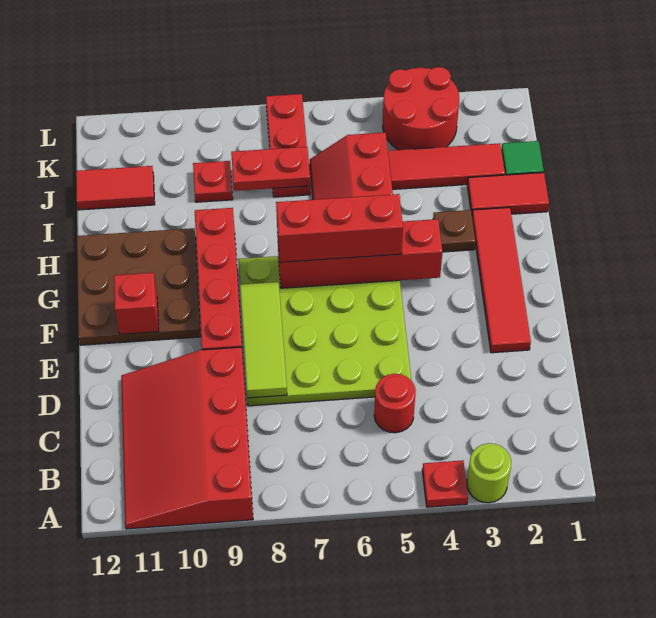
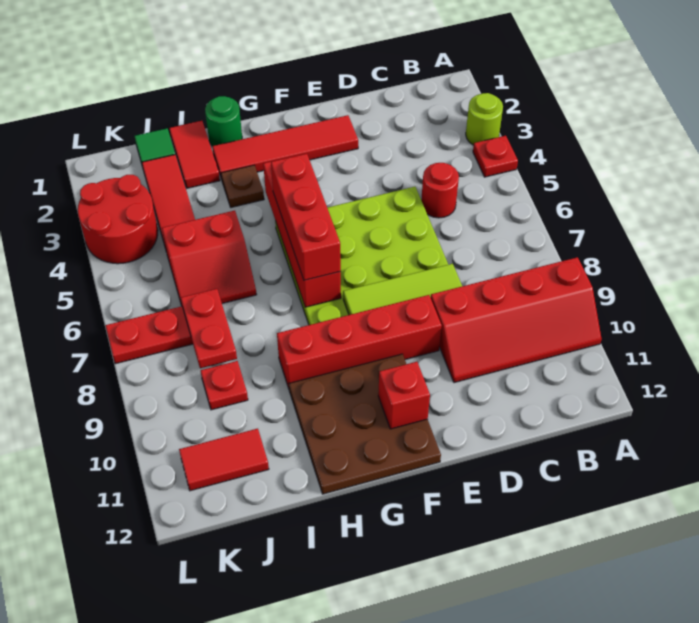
red 3x4 slope [121,347,253,529] -> red 2x4 slope [431,257,602,383]
none -> green 1x1 round brick [205,96,242,146]
red 1x2 tile [76,166,155,210] -> red 1x2 tile turned to [179,429,269,491]

